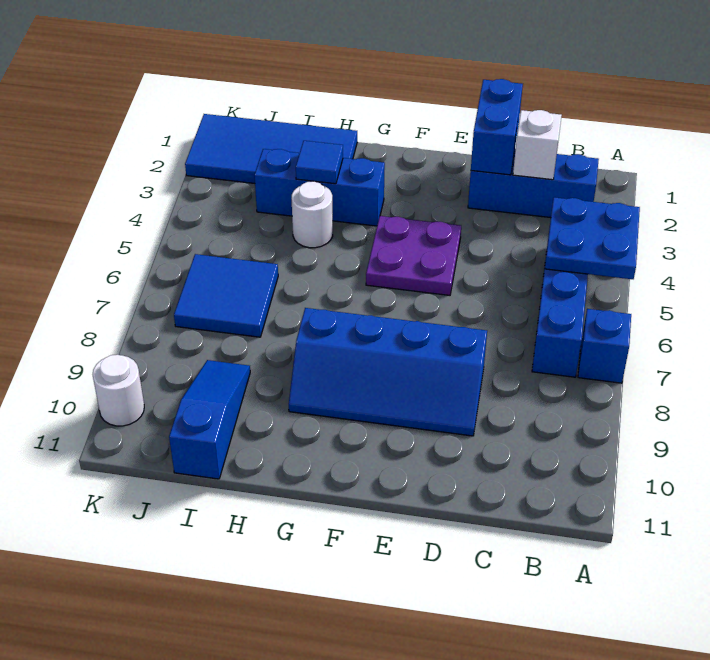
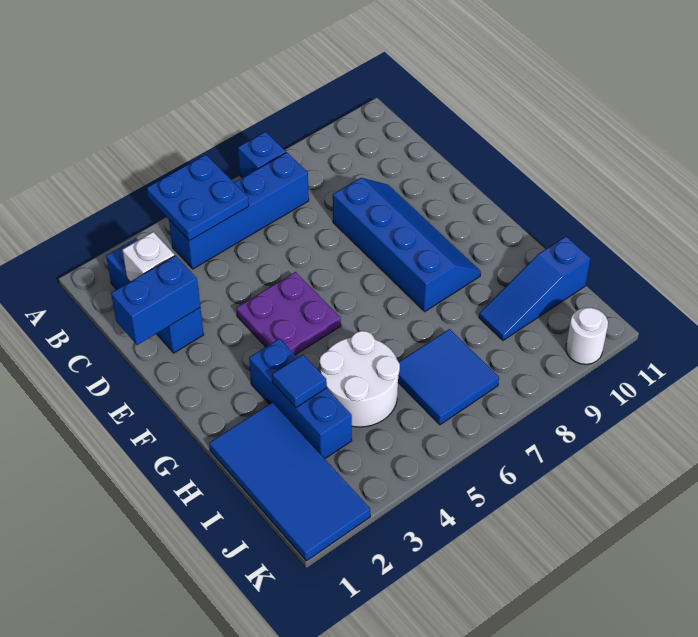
white 1x1 round brick [292,181,333,248] -> white 2x2 round brick [320,331,400,427]

